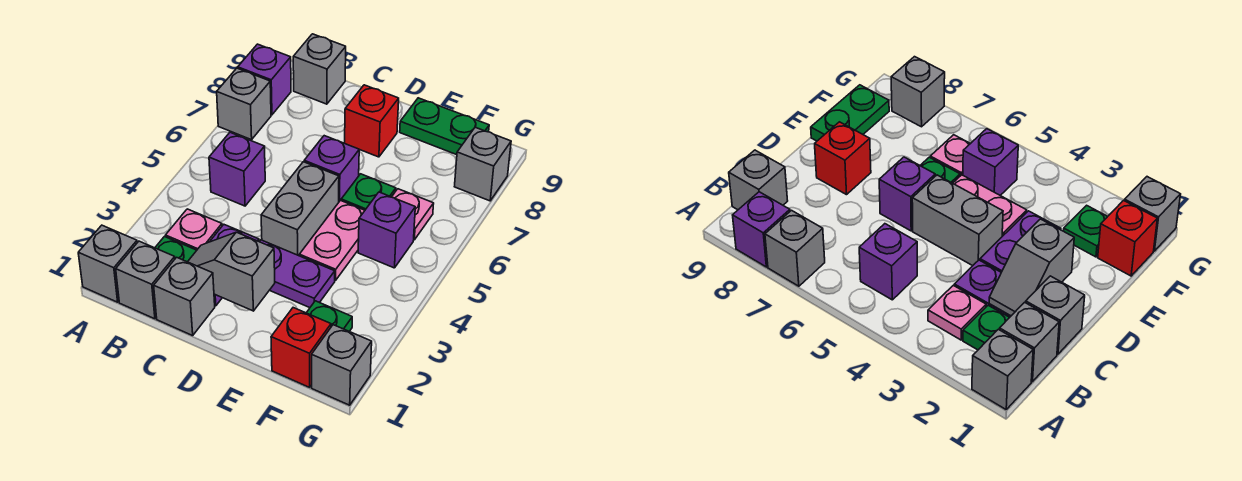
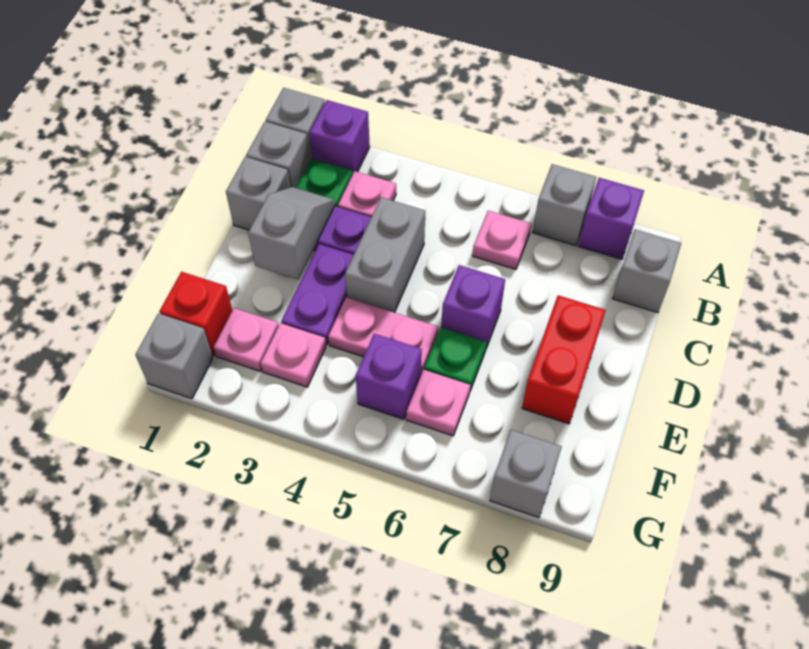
purple 1x1 brick [209,132,265,206] -> purple 1x1 brick moved to [309,100,370,173]
none -> pink 1x1 plate [473,211,531,269]
grey 1x2 brick [261,162,339,256] -> grey 1x2 brick turned to [345,197,425,312]
red 1x1 brick [345,85,399,157] -> red 1x2 brick [522,295,606,424]
green 1x2 plate [400,98,489,155] -> none
green 1x1 plate [307,301,352,331] -> pink 1x1 plate [214,308,279,371]
none -> pink 1x1 plate [261,323,326,387]

